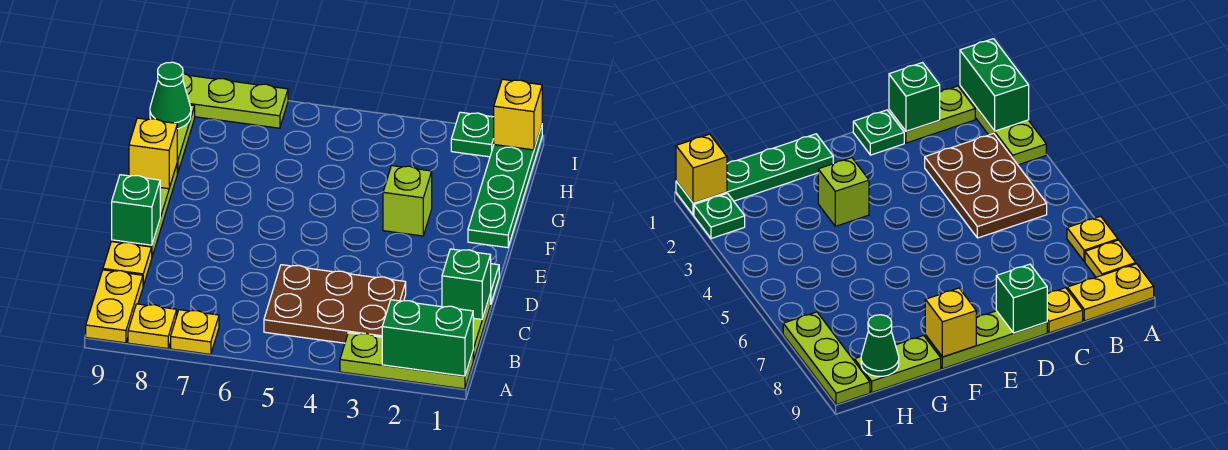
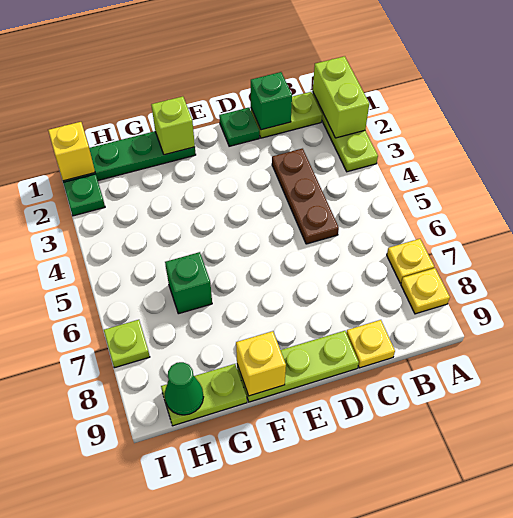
green 1x2 brick [382,300,473,376] -> lime 1x2 brick [313,56,369,138]
yellow 1x2 plate [86,270,143,343] -> none
brown 2x3 plate [264,265,406,343] -> brown 1x3 plate [272,149,339,244]
green 1x1 brick [112,175,160,245] -> green 1x1 brick moved to [165,252,212,314]
lime 1x1 brick [383,166,432,236] -> lime 1x1 brick moved to [151,96,195,155]
lime 1x3 plate [183,73,288,128] -> lime 1x1 plate [104,320,150,368]

